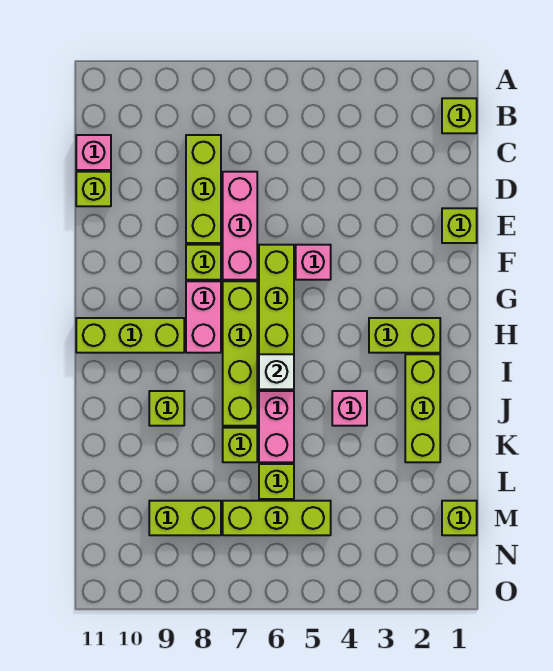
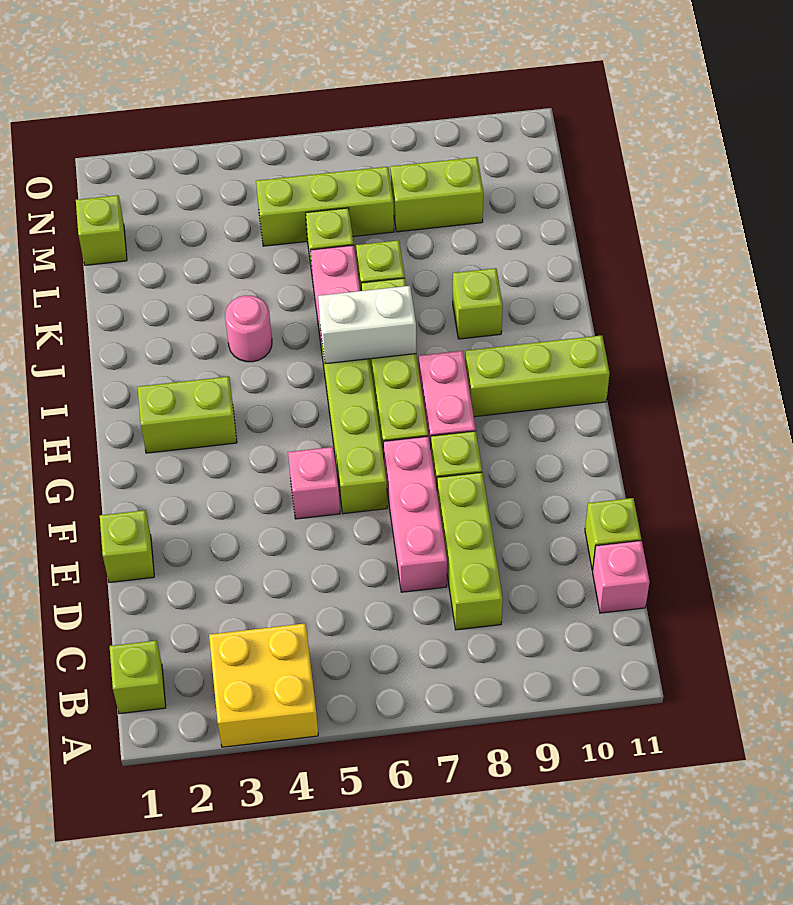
none -> yellow 2x2 brick [209,623,318,747]
lime 1x3 brick [405,354,440,462] -> none
white 1x1 brick [259,354,294,389] -> white 1x2 brick [318,286,416,364]
pink 1x1 brick [332,391,367,426] -> pink 1x1 round brick [225,295,272,362]

